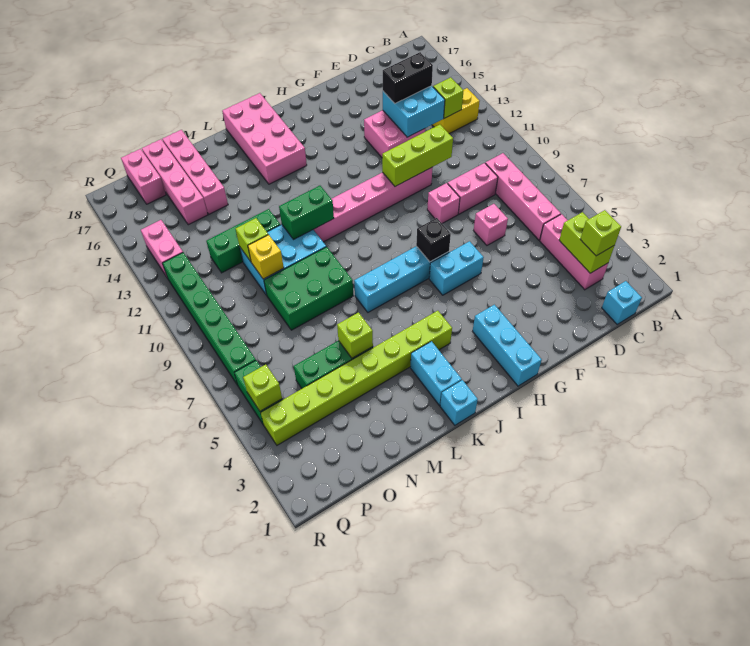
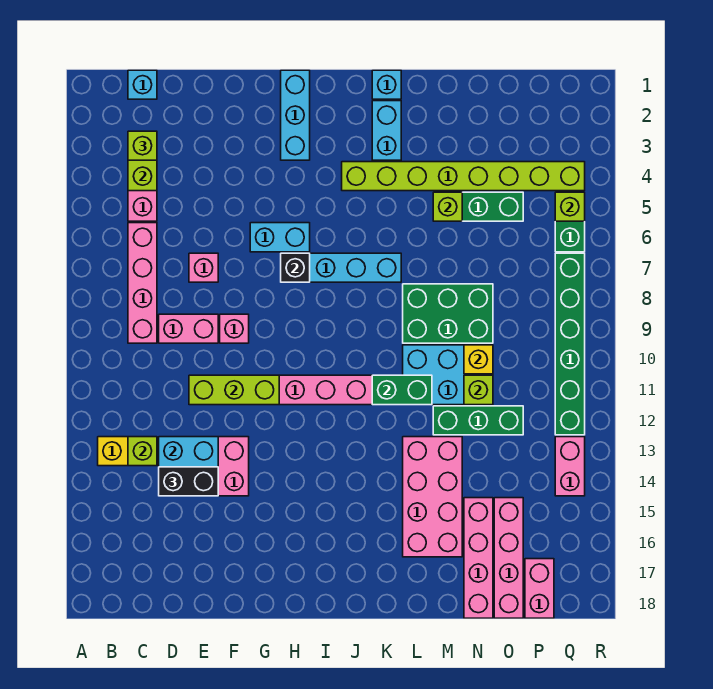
pink 2x4 brick [222,93,307,184] -> pink 2x4 brick moved to [403,437,462,557]

